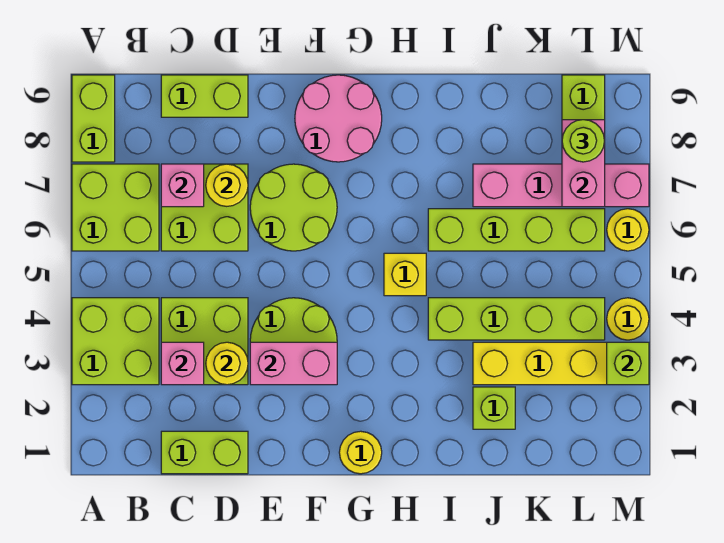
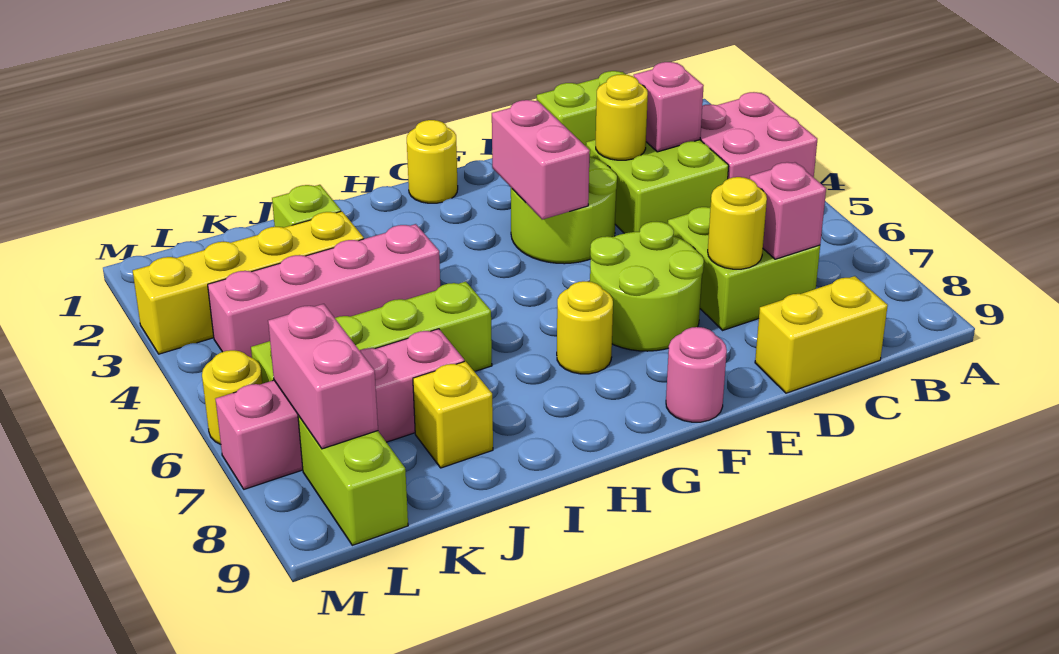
lime 2x2 brick [72,298,159,385] -> pink 2x2 brick [700,92,817,179]
lime 2x2 brick [72,164,159,251] -> none
lime 1x2 brick [72,75,115,162] -> none
lime 1x2 brick [161,75,248,117] -> yellow 1x2 brick [755,276,888,393]
pink 1x2 brick [250,342,337,385] -> pink 1x2 brick turned to [492,100,590,220]
pink 2x2 round brick [295,75,382,162] -> pink 1x1 round brick [666,327,727,422]
yellow 1x1 brick [384,253,426,296] -> yellow 1x1 brick moved to [413,361,493,468]
lime 1x4 brick [428,298,605,340] -> pink 1x4 brick [208,224,440,358]
lime 1x1 round brick [562,120,605,162] -> none
lime 1x1 brick [607,342,649,385] -> none
yellow 1x1 round brick [607,298,649,340] -> yellow 1x1 round brick moved to [557,281,613,374]

